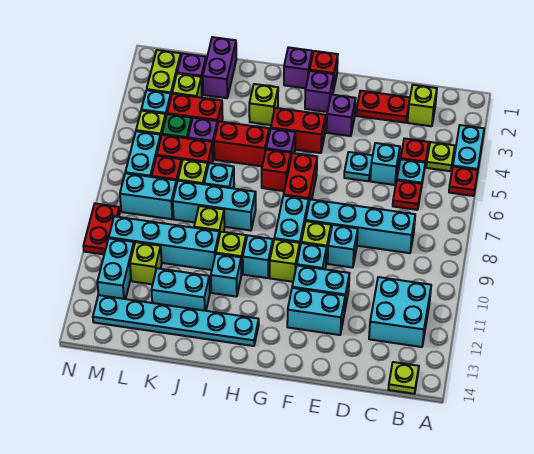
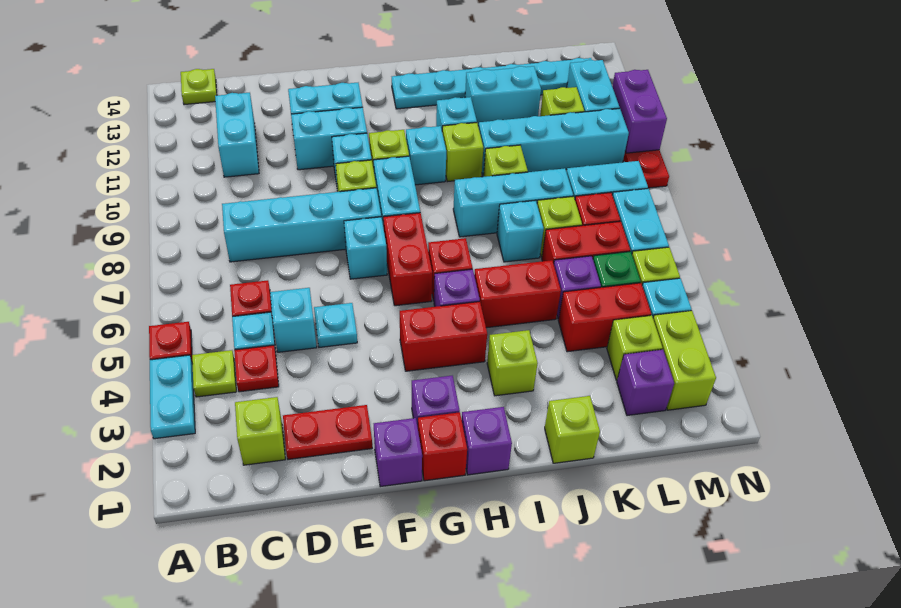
cyan 2x2 brick [369,277,431,347] -> cyan 1x2 brick [215,93,259,177]
cyan 1x1 brick [328,225,358,268] -> cyan 1x1 brick moved to [344,217,387,279]
purple 1x1 brick [326,95,356,136] -> purple 1x1 brick moved to [374,418,422,487]
none -> lime 1x1 brick [545,396,600,463]
purple 1x2 brick [203,37,236,98] -> purple 1x2 brick moved to [612,70,667,153]

